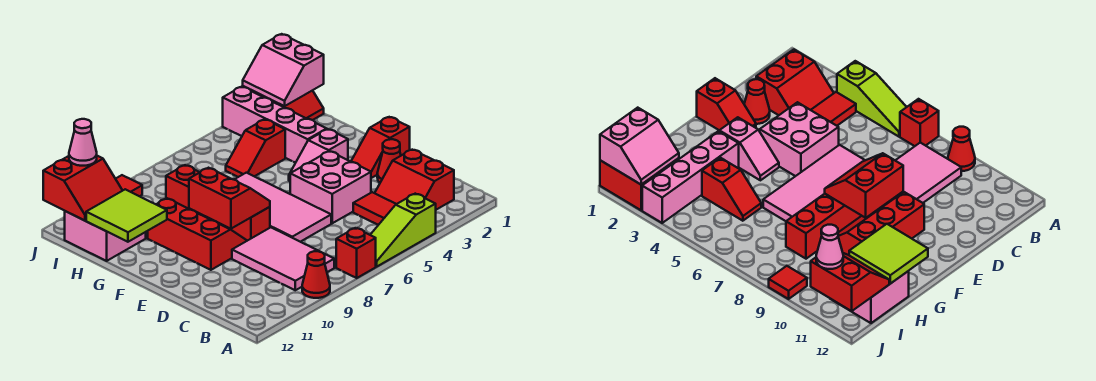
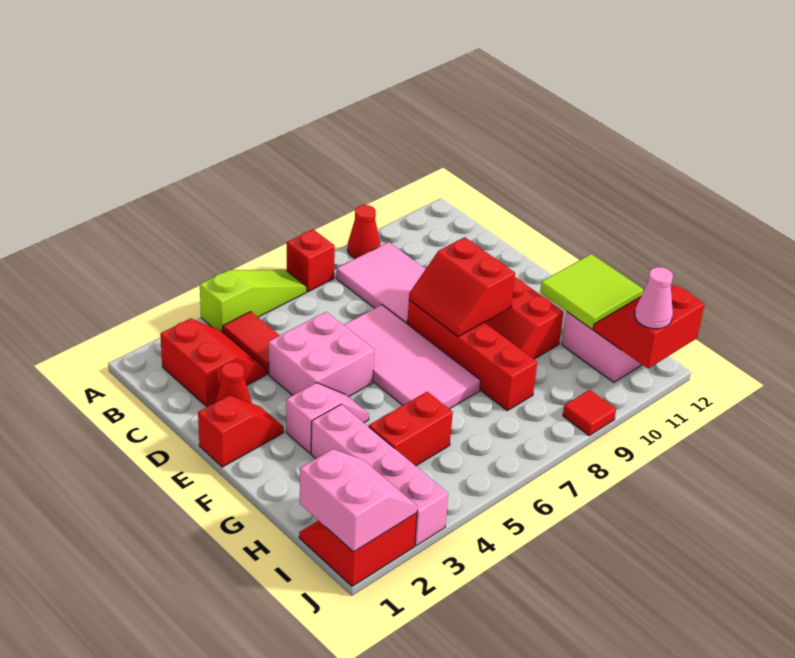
red 1x2 slope [226,119,285,177] -> red 1x2 brick [369,392,453,466]

